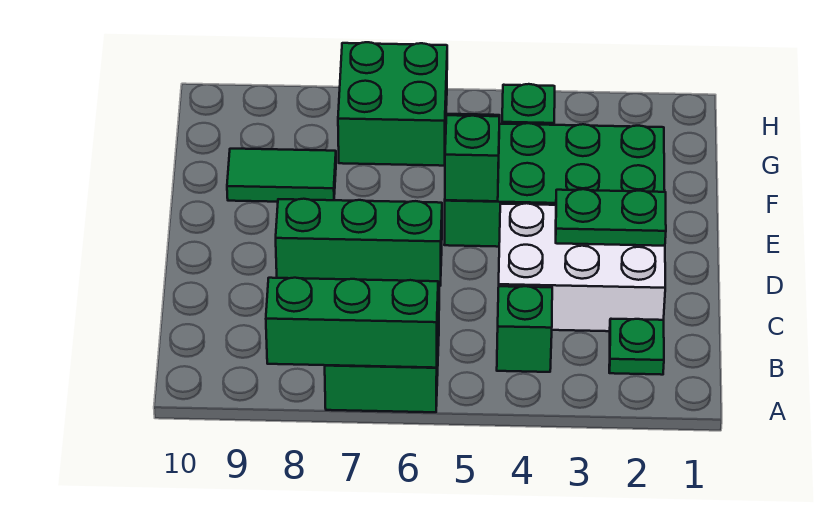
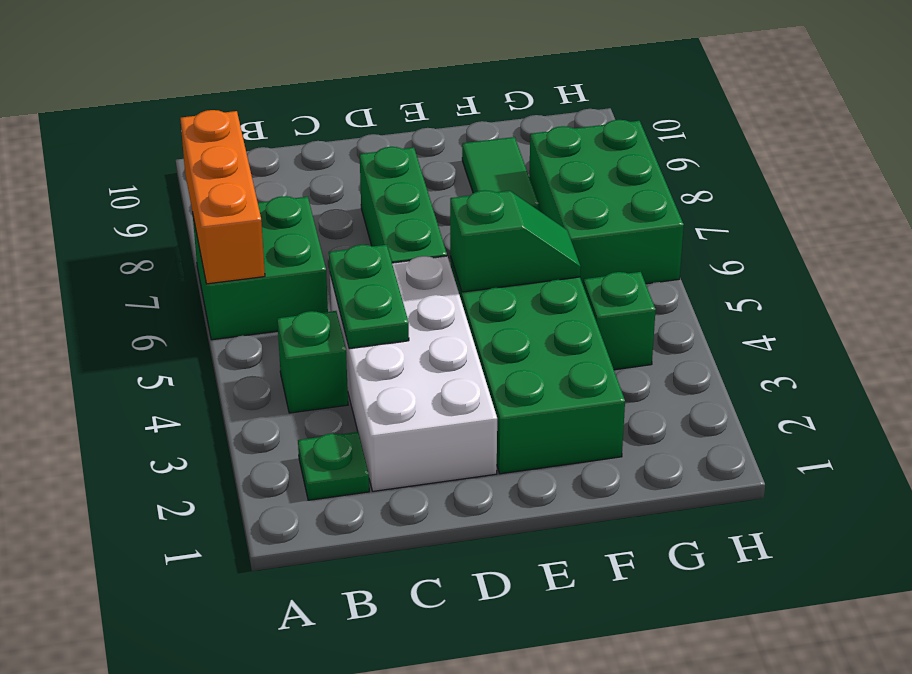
green 1x3 brick [266,278,438,368] -> orange 1x3 brick [180,110,265,284]
white 2x3 brick [499,203,665,331] -> white 2x4 brick [330,256,497,491]
green 1x2 plate [556,189,666,246] -> green 1x2 plate moved to [329,245,409,349]
green 2x2 brick [338,42,447,166] -> green 2x3 brick [529,120,684,284]

